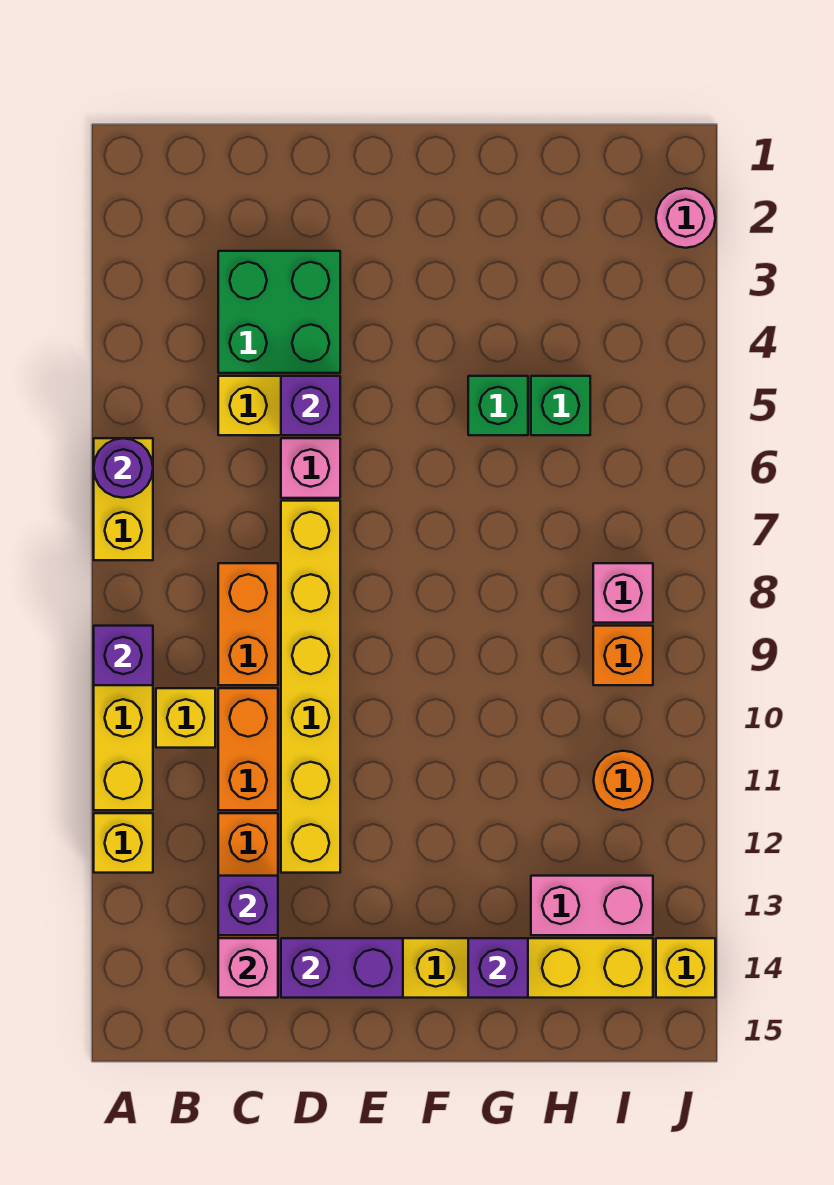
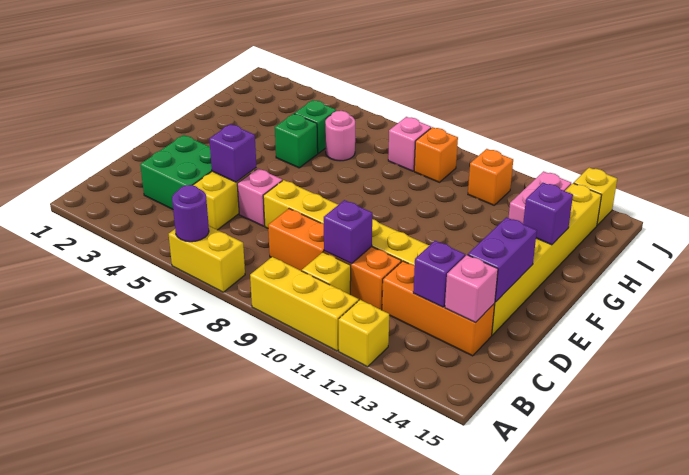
purple 1x1 brick [94,626,153,685] -> purple 1x1 brick moved to [324,200,372,264]
orange 1x1 round brick [593,751,653,810] -> orange 1x1 brick [468,149,513,205]
pink 1x1 round brick [656,188,715,248] -> pink 1x1 round brick moved to [325,111,355,161]

